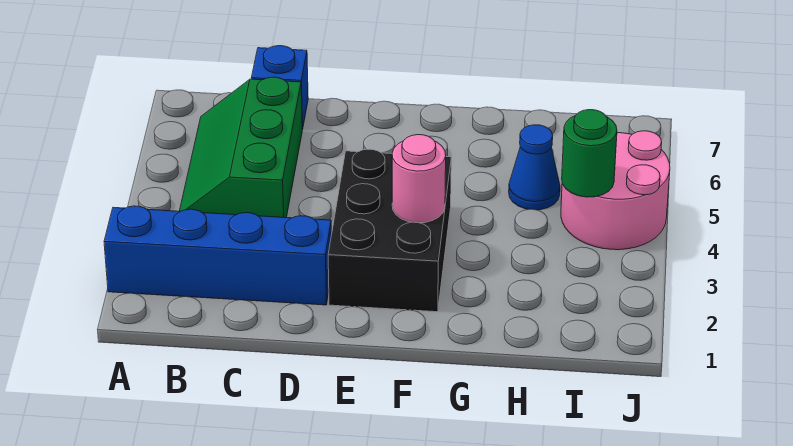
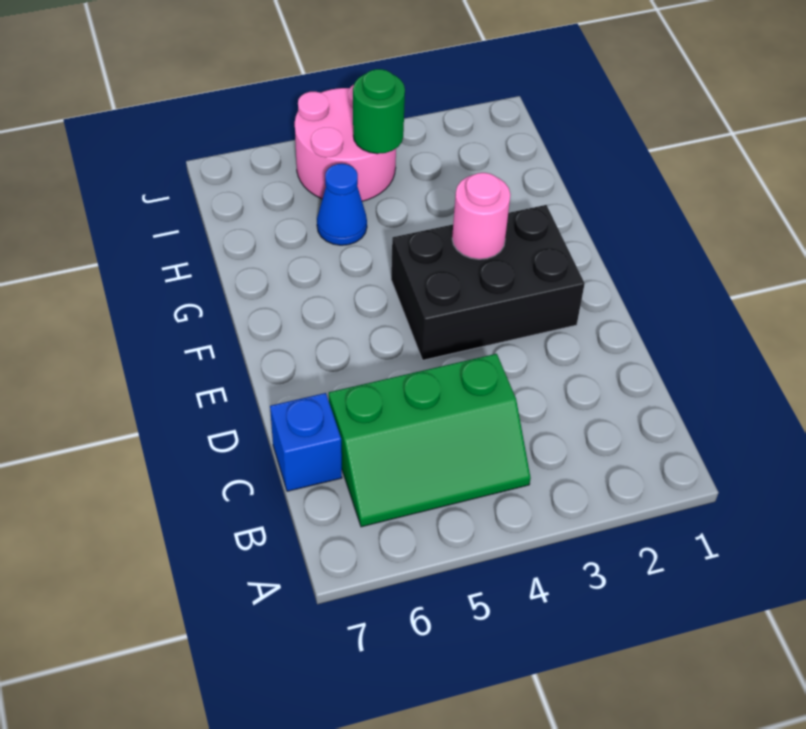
blue 1x4 brick [104,206,332,305] -> none

